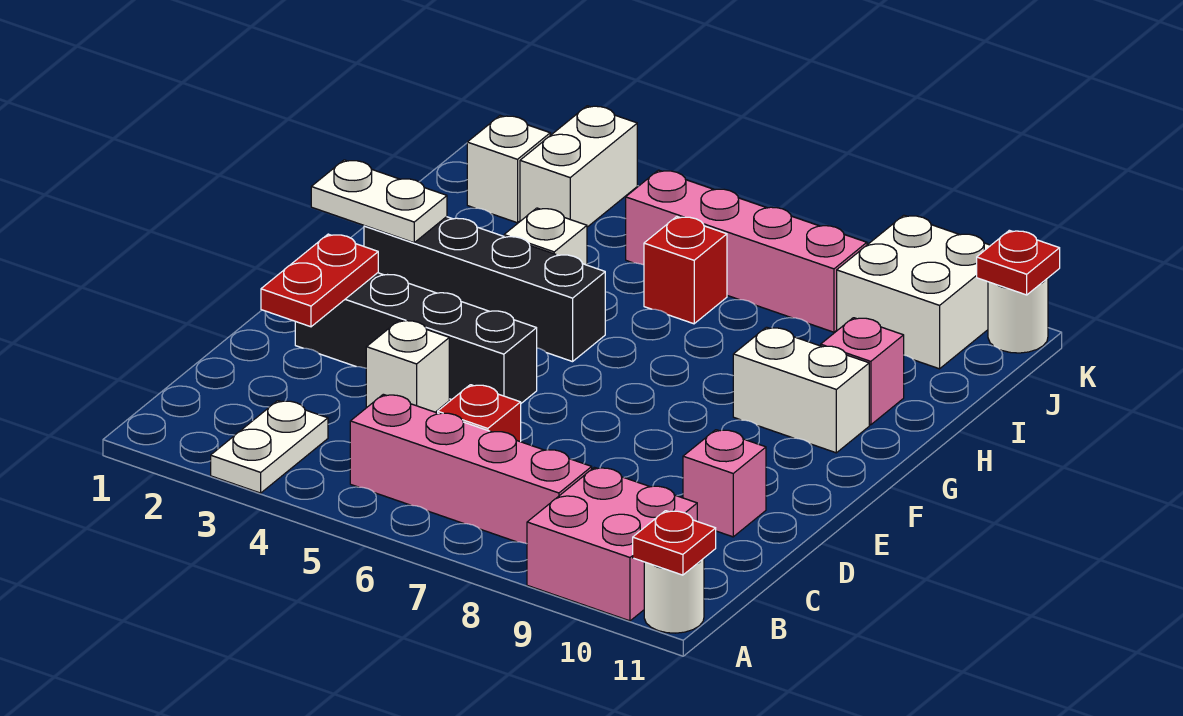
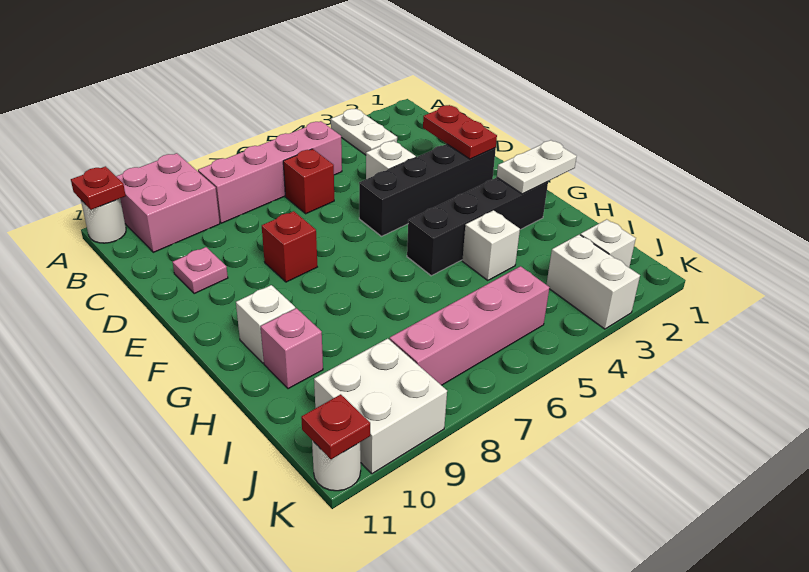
pink 1x1 brick [683,430,766,537] -> pink 1x1 plate [173,247,228,294]
white 1x2 brick [733,327,869,453] -> white 1x1 brick [236,285,295,363]
red 1x1 brick [644,217,727,324] -> red 1x1 brick moved to [262,211,317,282]

